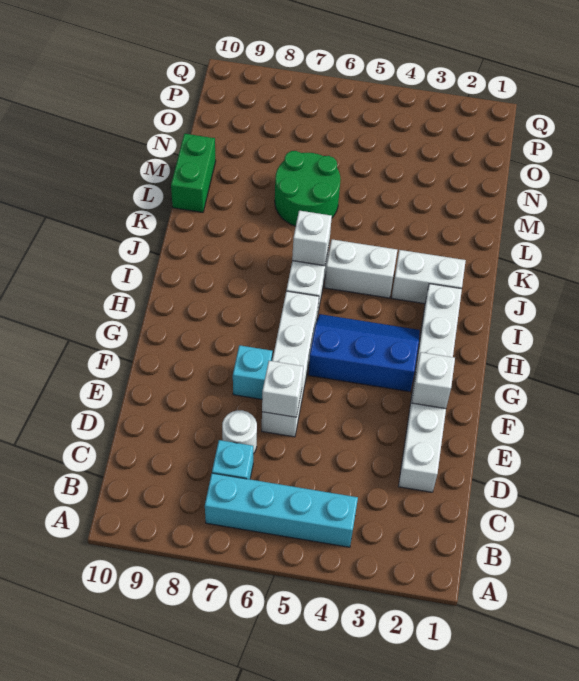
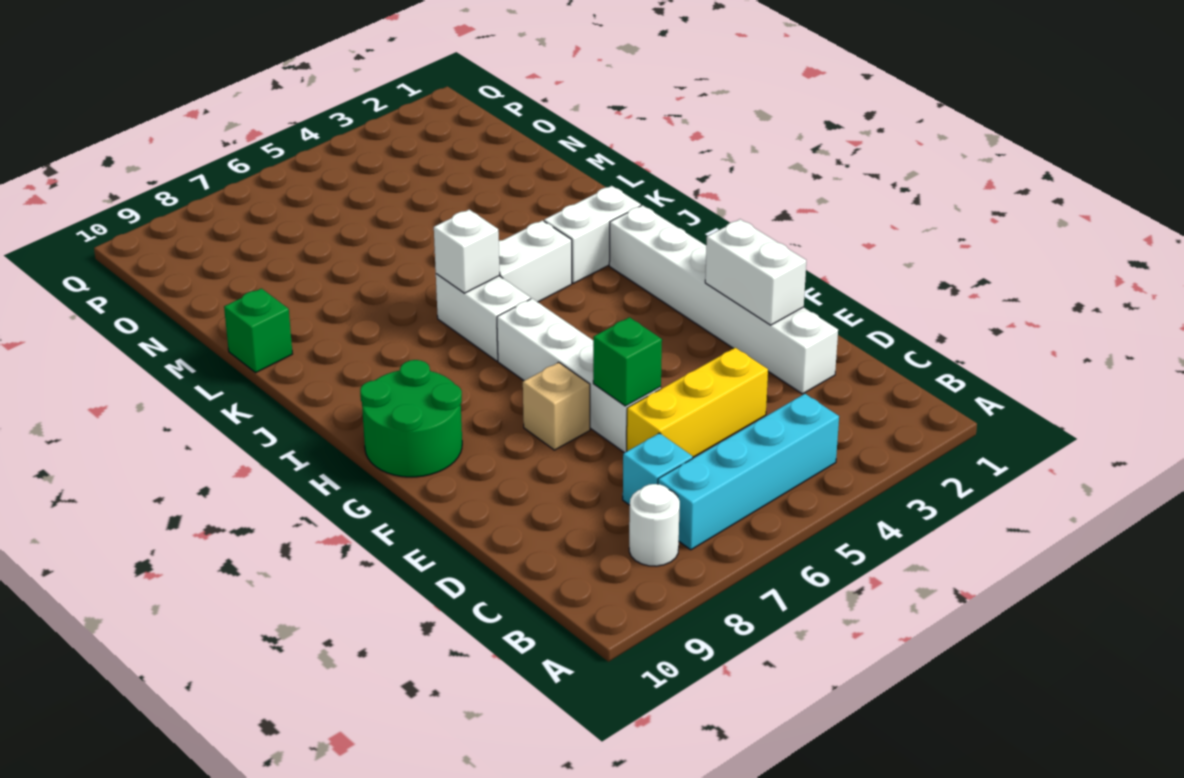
none -> yellow 1x3 brick [627,348,768,457]
white 1x1 round brick [222,410,257,454] -> white 1x1 round brick moved to [629,484,680,566]
white 1x1 brick [262,361,303,417] -> green 1x1 brick [593,317,662,406]
white 1x1 brick [412,352,455,409] -> white 1x2 brick [705,219,806,325]
cyan 1x1 brick [233,345,273,399] -> tan 1x1 brick [523,362,590,450]
blue 2x3 slope [308,314,420,392] -> none
green 2x2 round brick [275,151,341,226] -> green 2x2 round brick moved to [360,360,462,477]
green 1x2 brick [171,134,216,212] -> green 1x1 brick [224,288,292,373]

